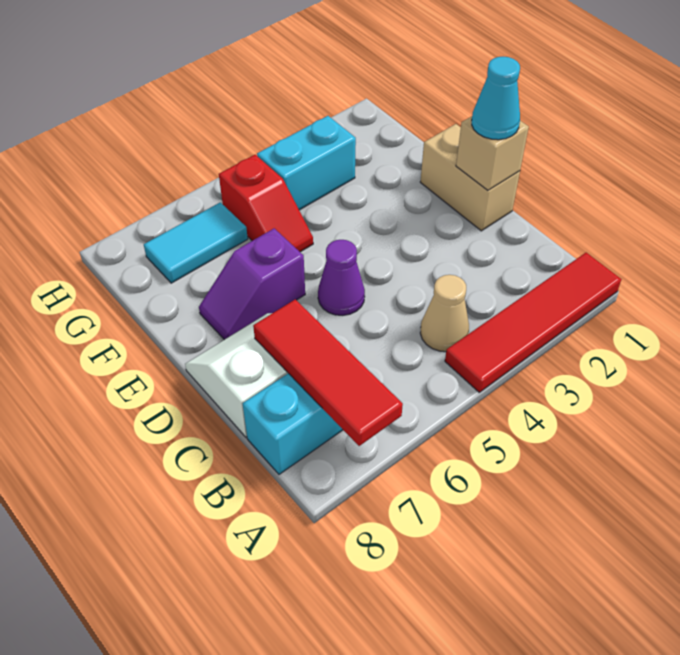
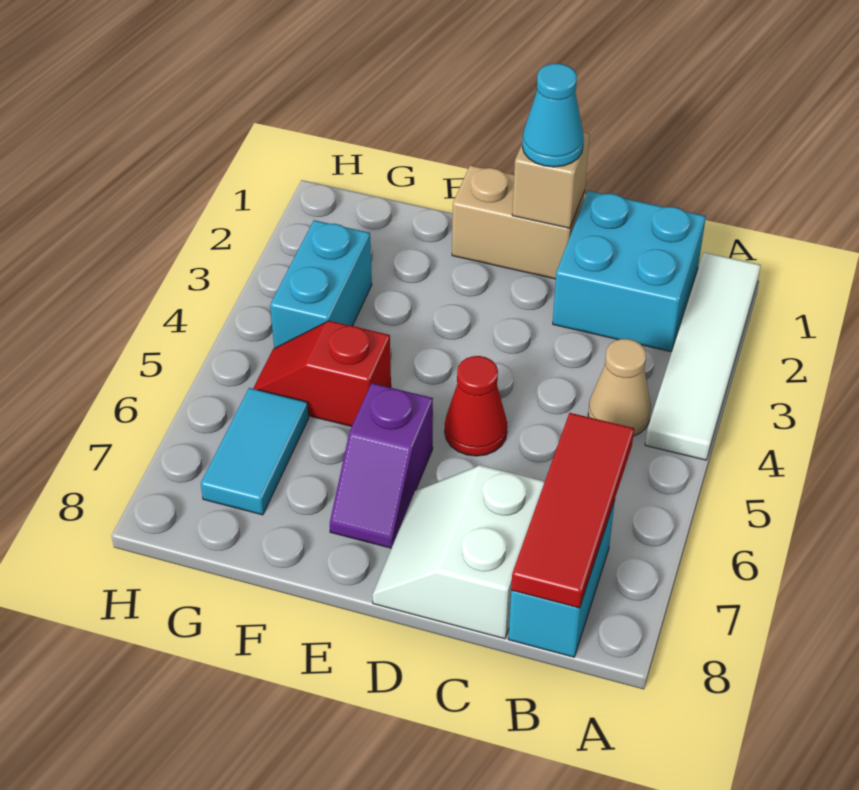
red 1x4 tile [445,253,621,392] -> white 1x4 tile [645,252,761,460]
red 1x3 tile [253,299,403,446] -> red 1x3 tile turned to [511,413,634,608]
none -> cyan 2x2 brick [553,191,706,352]
purple 1x1 cone [318,240,365,315] -> red 1x1 cone [445,356,507,456]
red 1x2 slope [219,155,313,252] -> red 1x2 slope turned to [253,321,391,427]

